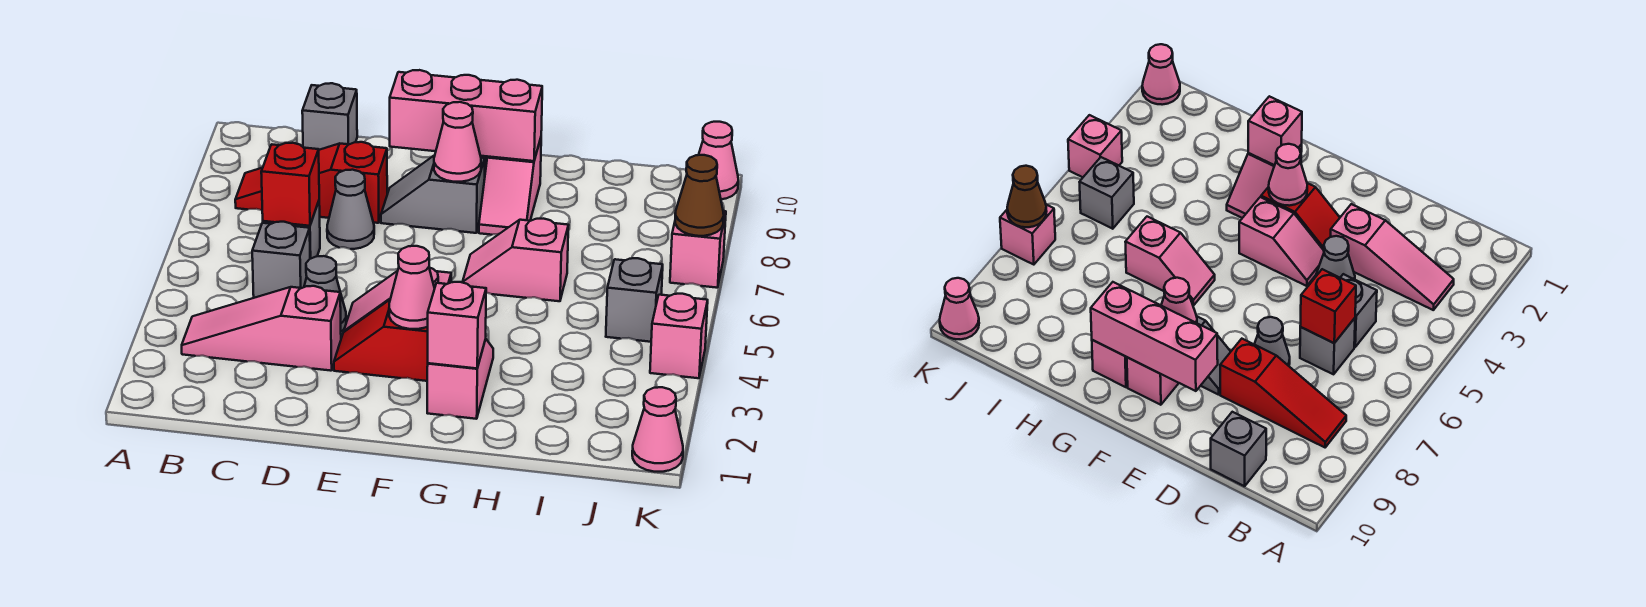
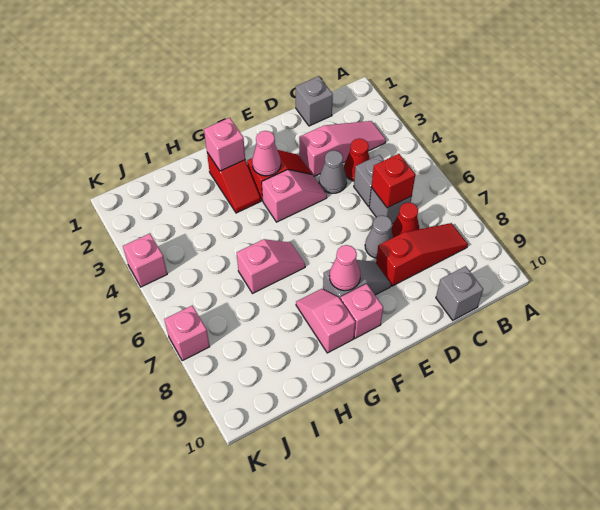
none -> red 1x1 cone [344,138,370,181]
none -> red 1x1 cone [391,203,419,238]
pink 1x3 brick [390,70,542,161] -> none
pink 1x2 slope [427,339,493,419] -> red 1x2 slope [207,153,261,213]
grey 1x1 brick [606,258,663,342] -> grey 1x1 brick moved to [296,76,333,126]
pink 1x1 cone [632,387,683,472] -> none
brown 1x1 cone [675,155,724,236] -> none
pink 1x1 cone [699,122,738,199] -> none

